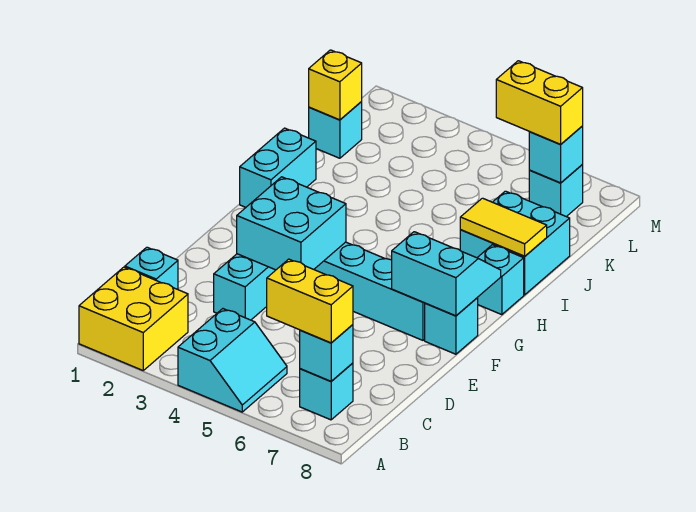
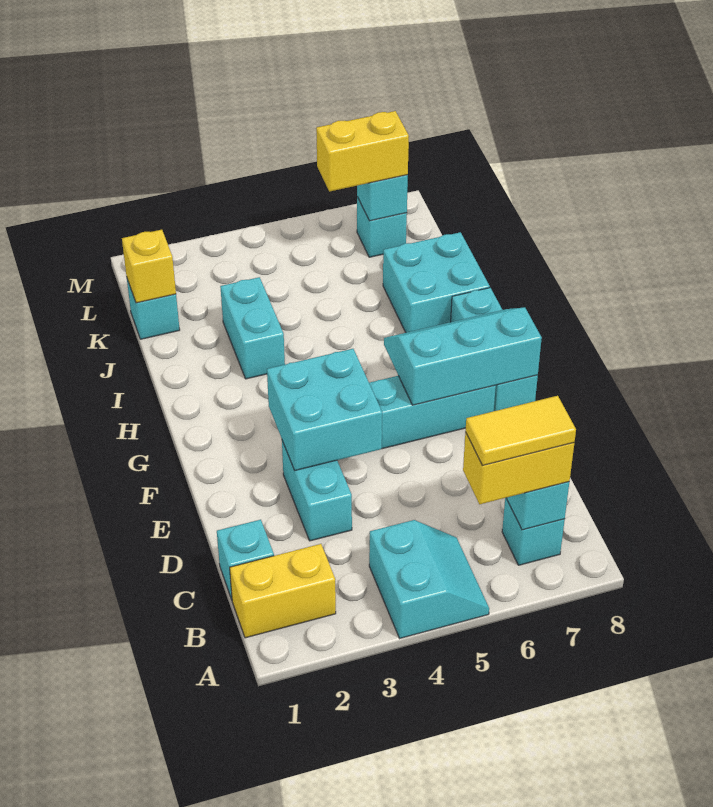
yellow 2x2 brick [79,267,188,370] -> yellow 1x2 brick [230,544,336,638]
cyan 2x2 slope [392,232,501,316] -> cyan 2x3 slope [384,307,542,405]
cyan 1x2 brick [240,128,316,207] -> cyan 1x2 brick moved to [220,277,285,379]
yellow 1x2 tile [460,198,547,256] -> yellow 1x2 tile moved to [466,396,576,465]

